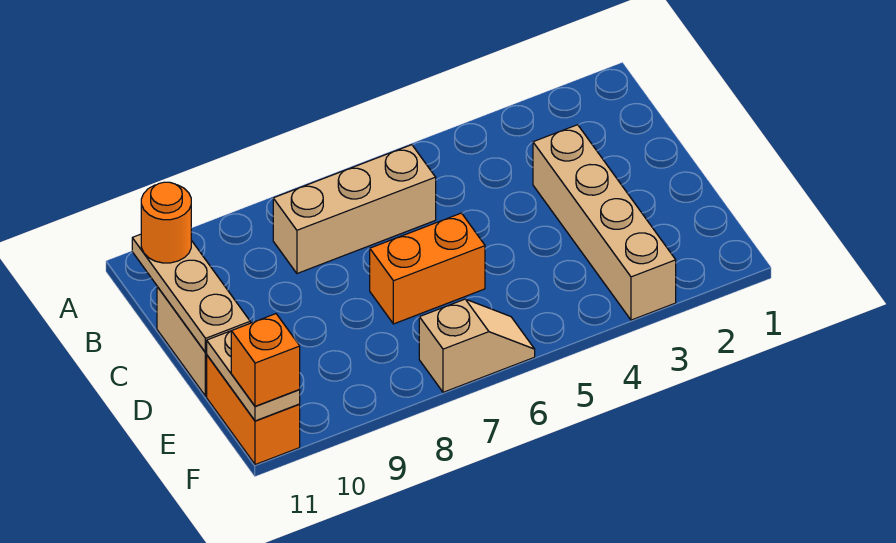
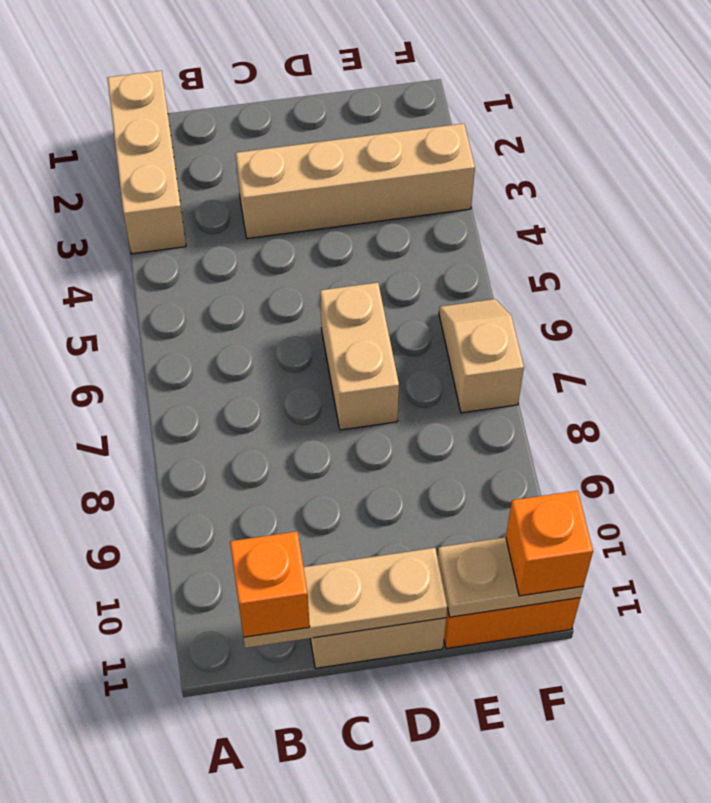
tan 1x3 brick [273,145,436,273] -> tan 1x3 brick moved to [107,71,186,254]
orange 1x1 round brick [141,182,191,263] -> orange 1x1 brick [230,532,310,637]
orange 1x2 brick [370,213,485,324] -> tan 1x2 brick [320,283,399,430]

